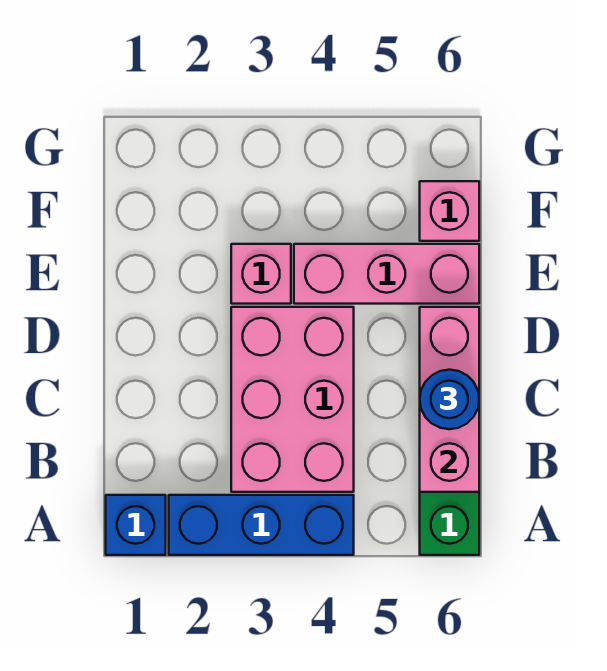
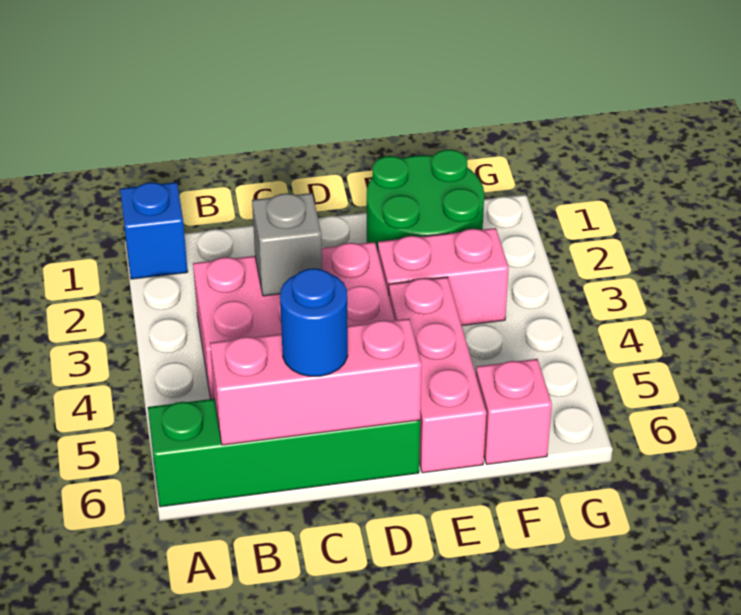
blue 1x3 brick [169,495,354,555] -> none
none -> grey 1x1 brick [252,193,322,296]
none -> green 2x2 round brick [367,150,484,252]
pink 1x1 brick [231,244,291,304] -> pink 1x2 brick [378,228,509,326]

